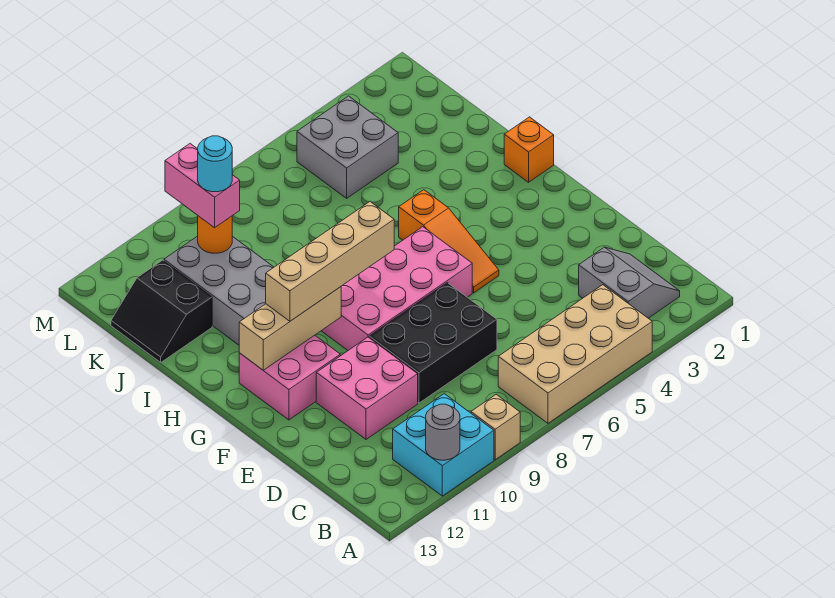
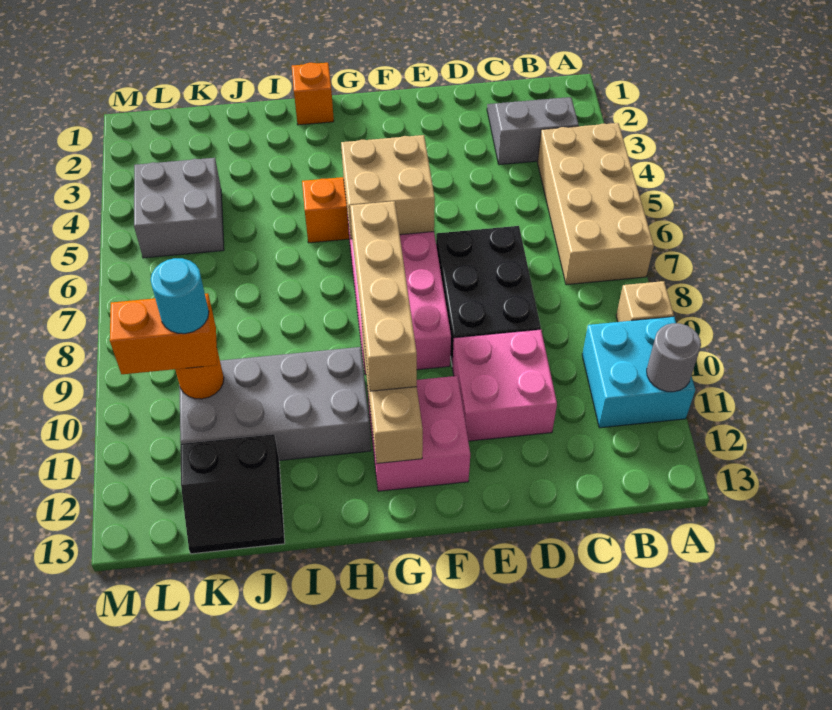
none -> tan 2x2 brick [341,135,435,239]
pink 1x2 brick [165,144,240,228] -> orange 1x2 brick [110,293,217,374]

